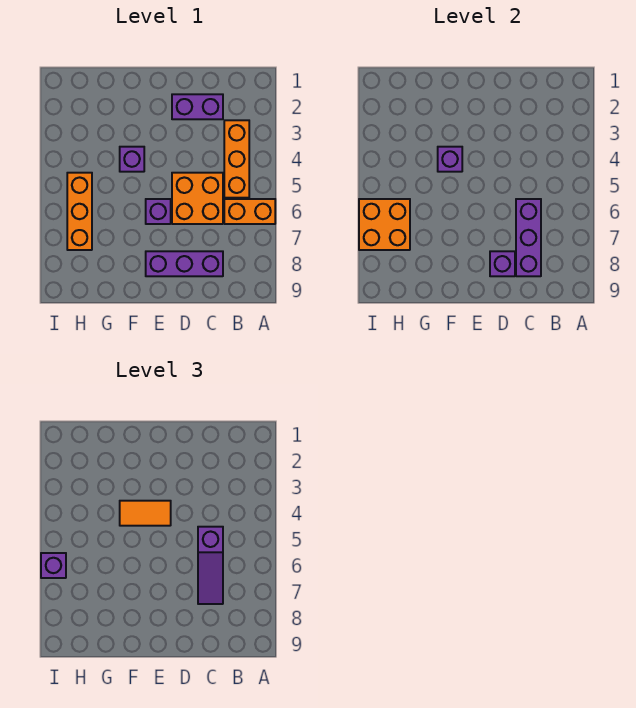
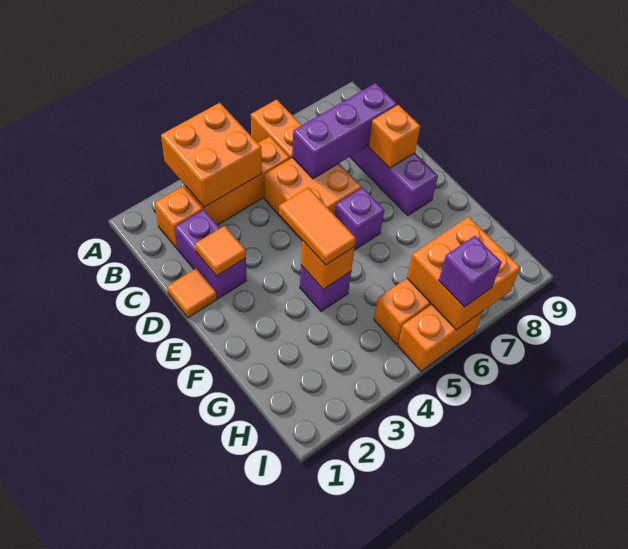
none -> orange 2x2 brick [161,103,262,207]
none -> orange 1x1 brick [154,186,203,249]
purple 1x3 slope [198,527,223,604] -> none
none -> orange 1x1 tile [167,269,217,318]
none -> orange 1x1 tile [195,226,246,276]
purple 1x1 brick [490,251,515,276] -> orange 1x1 brick [369,105,421,168]
purple 1x1 brick [438,147,462,172] -> orange 1x1 brick [301,240,355,289]
none -> orange 1x2 brick [398,305,483,371]

